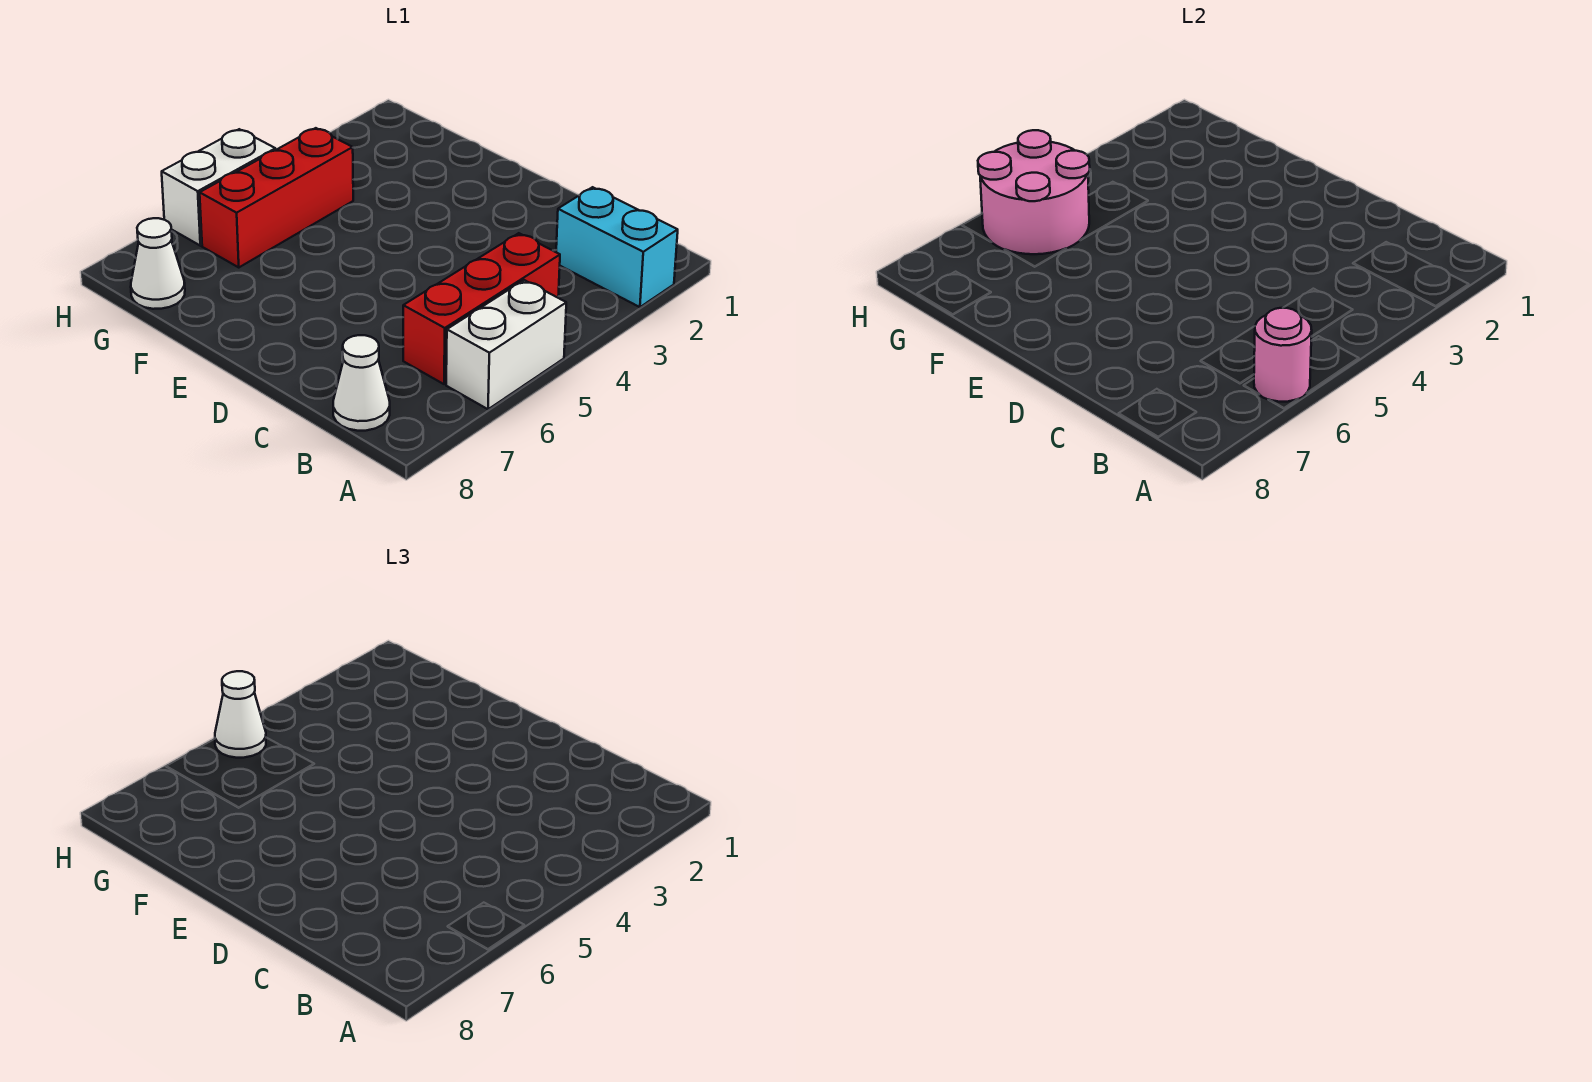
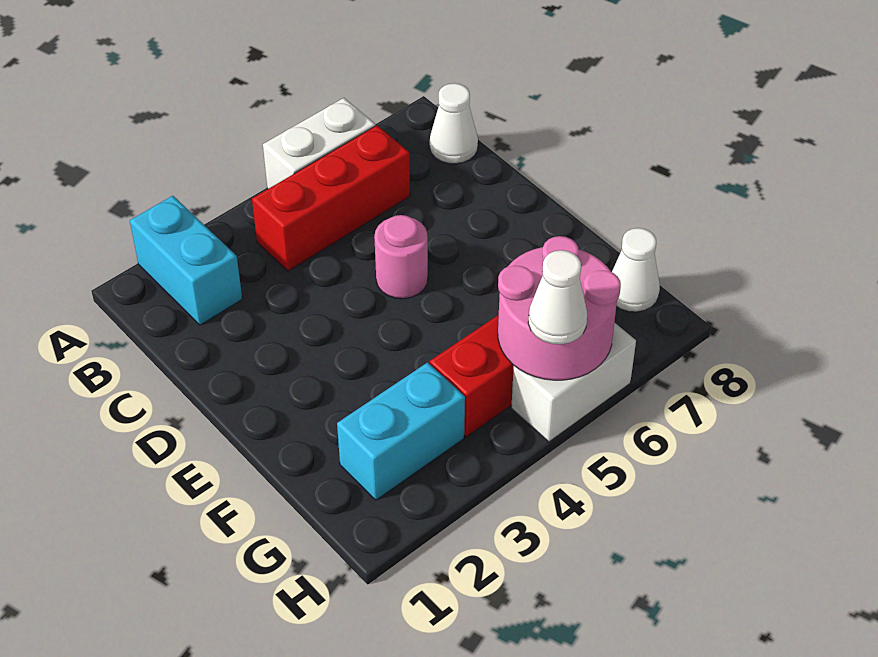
pink 1x1 round brick [1254,308,1312,402] -> pink 1x1 round brick moved to [374,215,428,299]
none -> cyan 1x2 brick [337,362,465,500]

